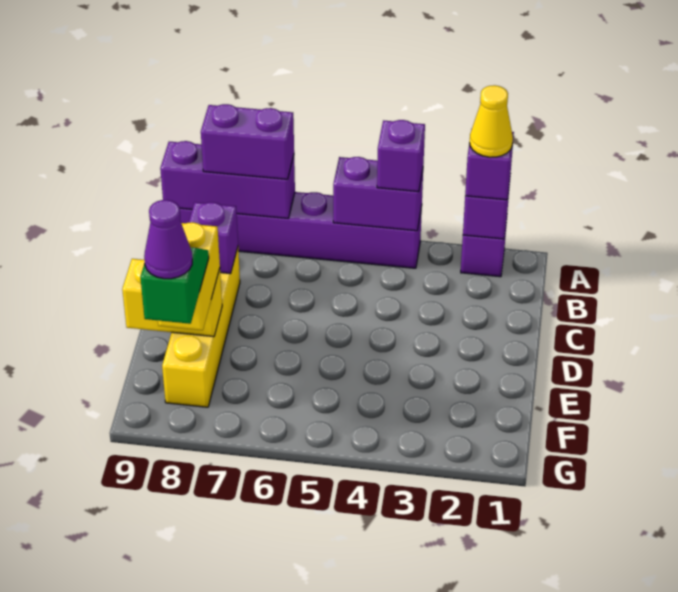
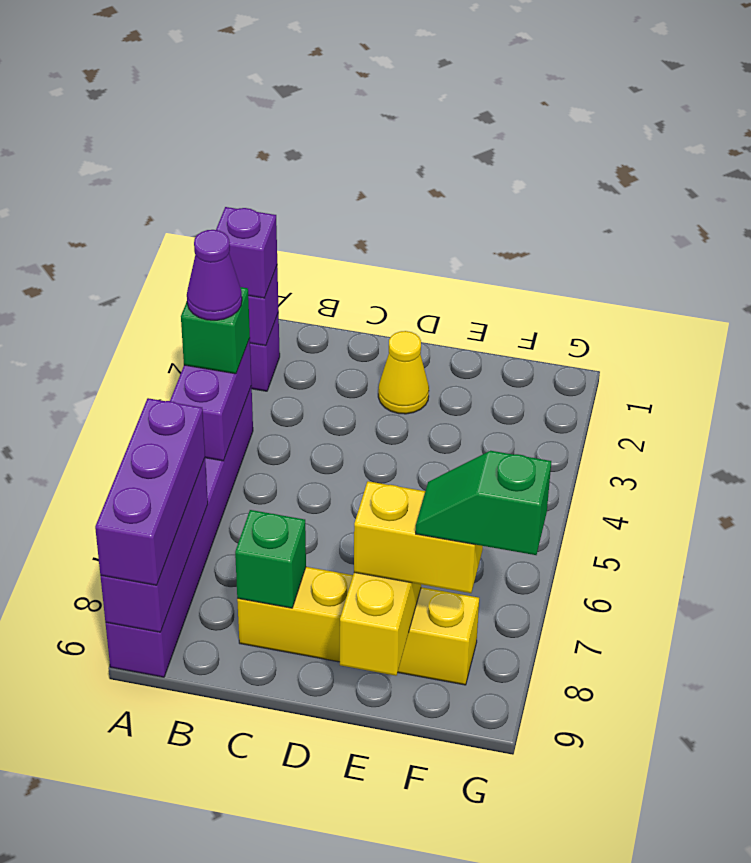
yellow 1x1 cone [470,85,513,157] -> yellow 1x1 cone moved to [378,331,429,414]
purple 1x1 brick [377,120,425,192] -> green 1x1 brick [181,287,250,374]
purple 1x2 brick [201,104,294,179] -> purple 1x3 brick [95,398,205,585]
purple 1x1 brick [189,202,238,274] -> green 1x1 brick [235,510,306,608]
purple 1x1 cone [144,200,192,279] -> purple 1x1 cone moved to [187,230,242,320]

